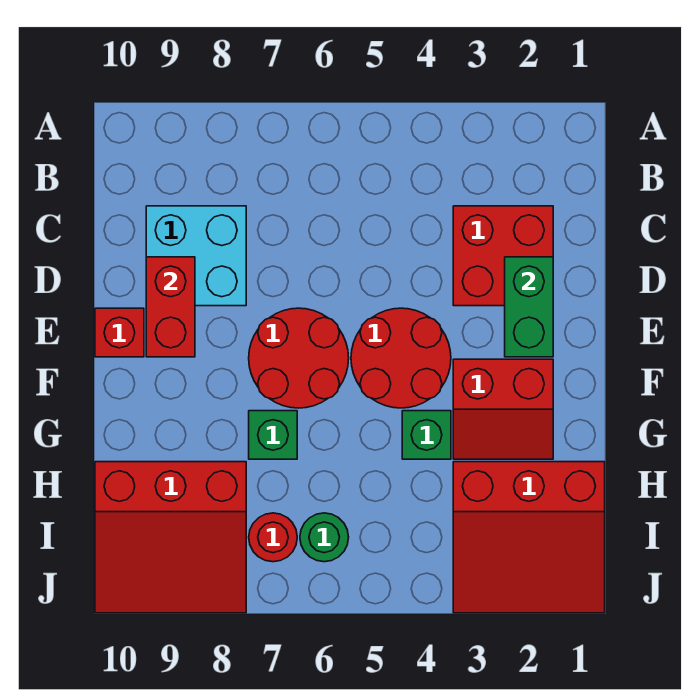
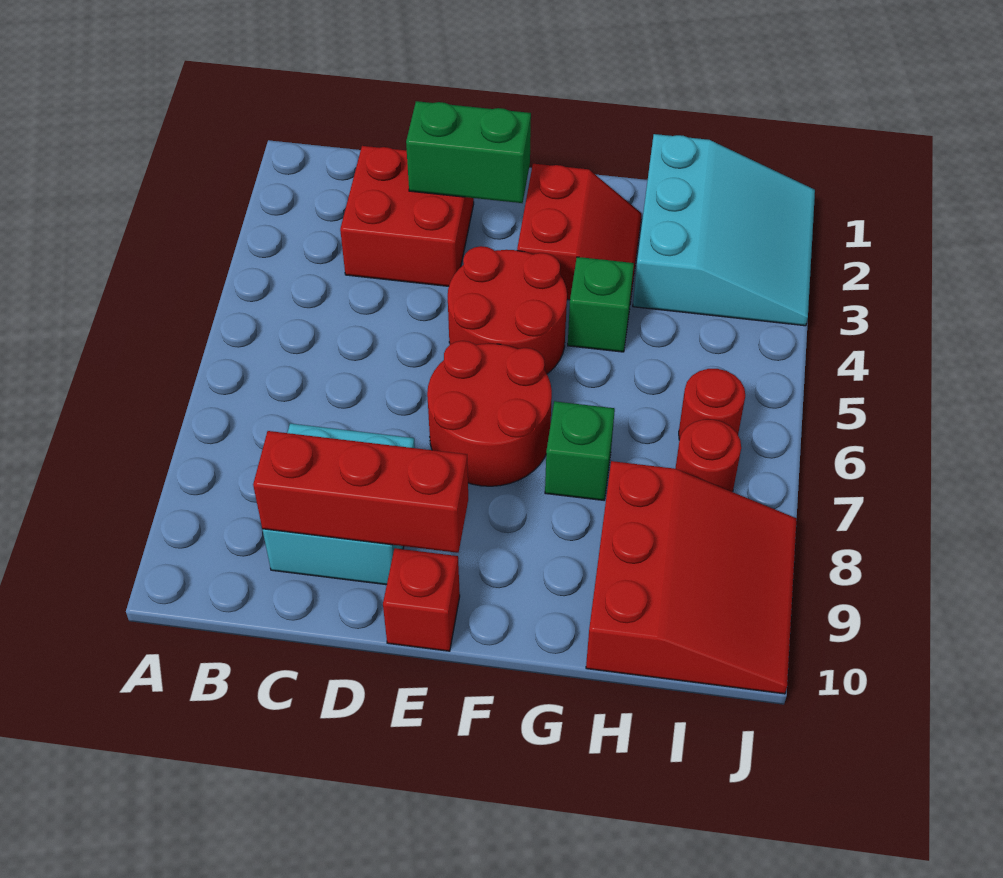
red 1x2 brick [146,257,195,357] -> red 1x3 brick [253,431,468,553]
red 3x3 slope [453,462,605,613] -> cyan 3x3 slope [633,134,815,326]
green 1x1 round brick [300,513,349,562] -> red 1x1 round brick [679,369,745,440]

